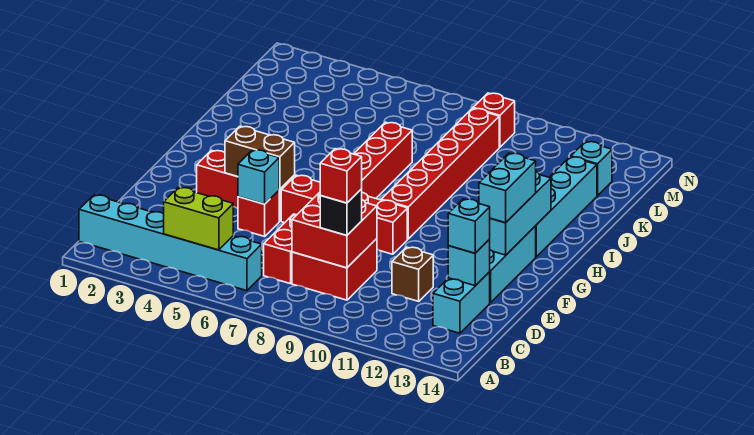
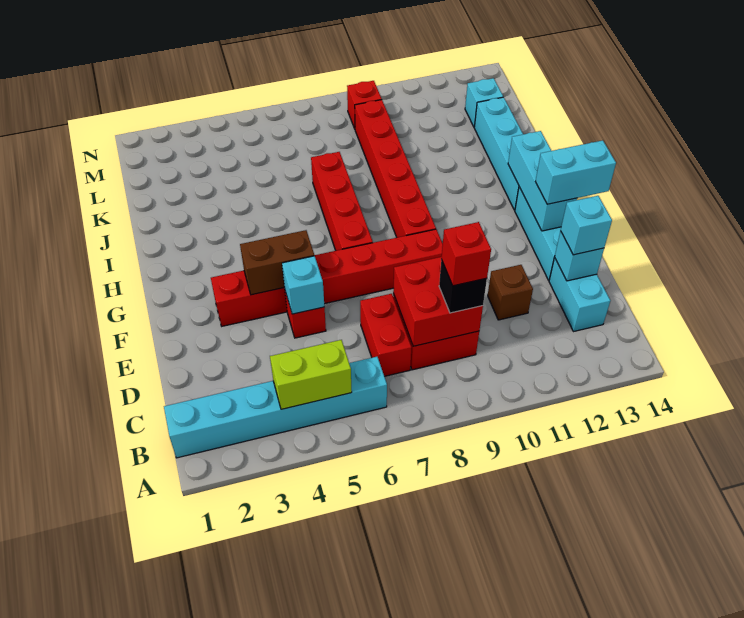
cyan 1x2 brick [479,153,536,223] -> cyan 1x2 brick turned to [535,140,616,204]

